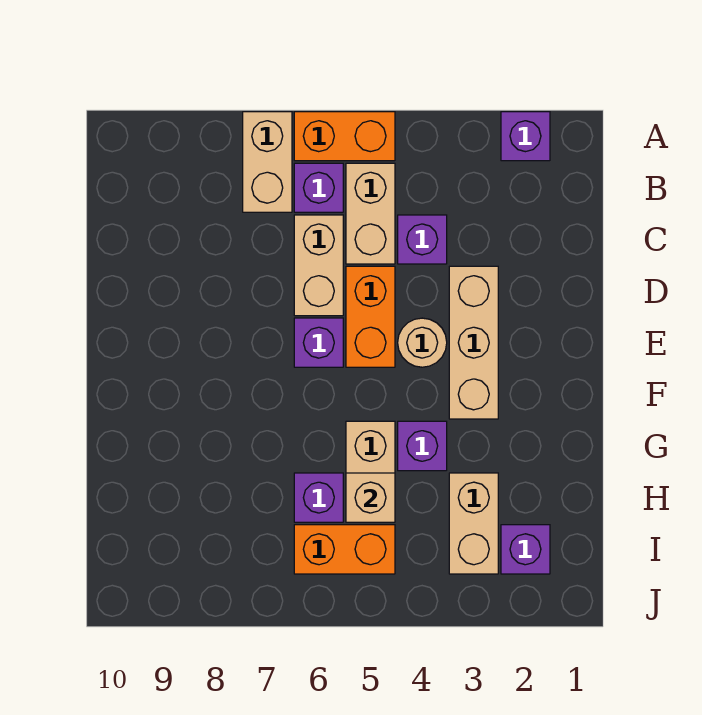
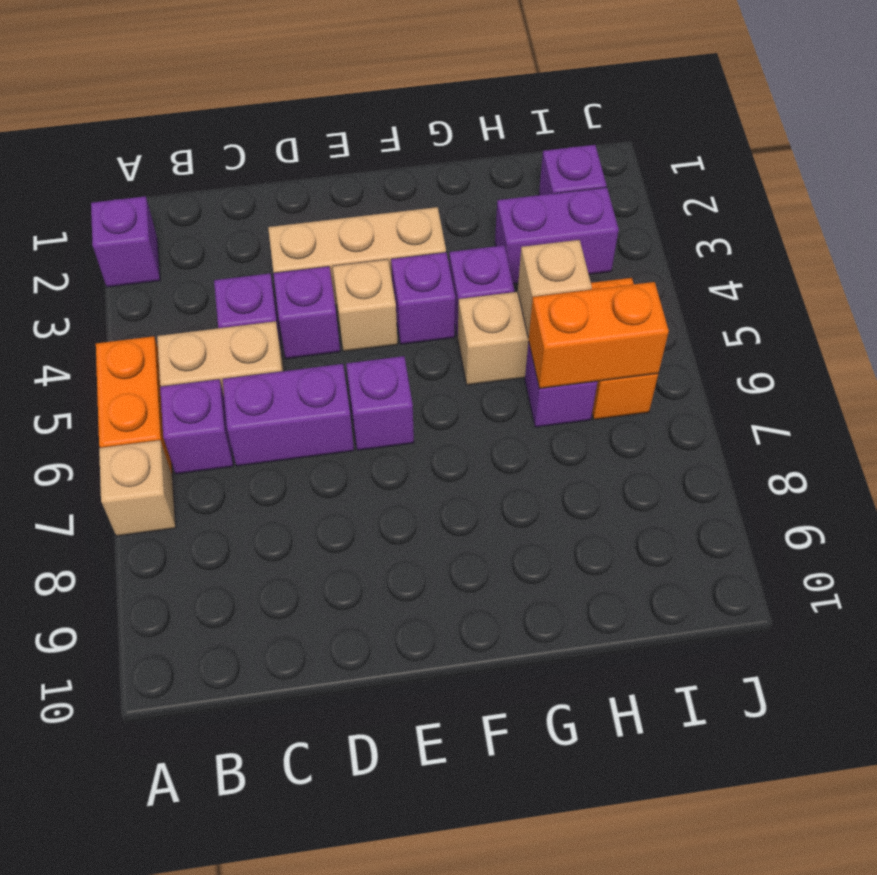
tan 1x2 brick [243,112,292,212] -> tan 1x1 brick [99,440,176,536]
tan 1x2 brick [294,215,343,316] -> purple 1x2 brick [223,364,354,466]
none -> purple 1x1 brick [274,266,340,359]
orange 1x2 brick [346,266,395,367] -> orange 1x2 brick moved to [529,282,669,389]
tan 1x1 round brick [398,318,447,367] -> tan 1x1 brick [333,259,398,352]
none -> purple 1x1 brick [391,252,455,344]
tan 1x2 brick [449,473,498,574] -> purple 1x2 brick [495,187,619,284]

